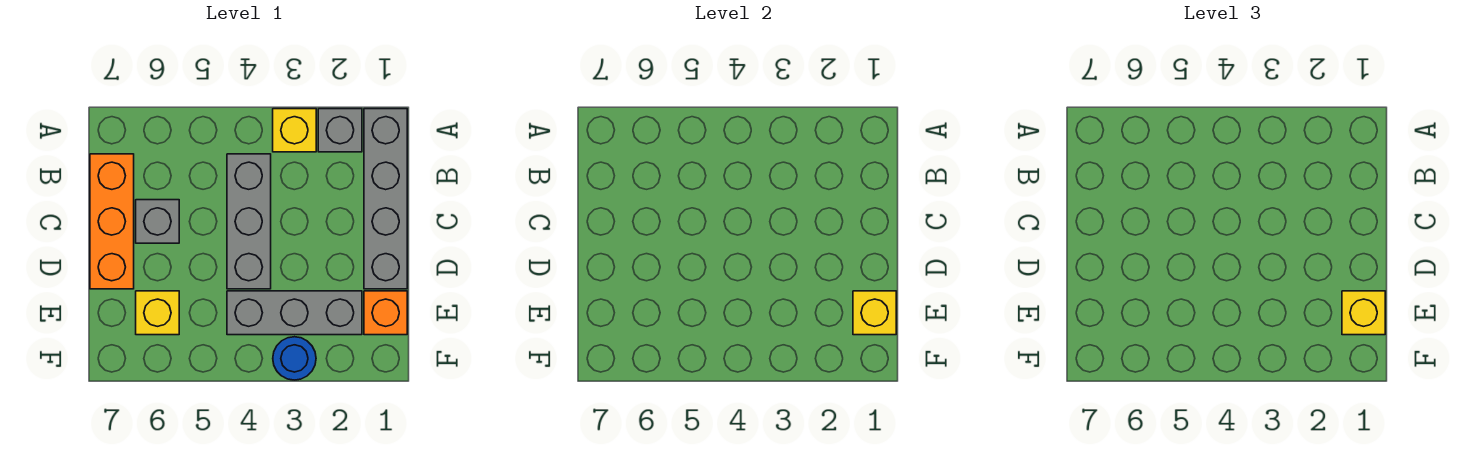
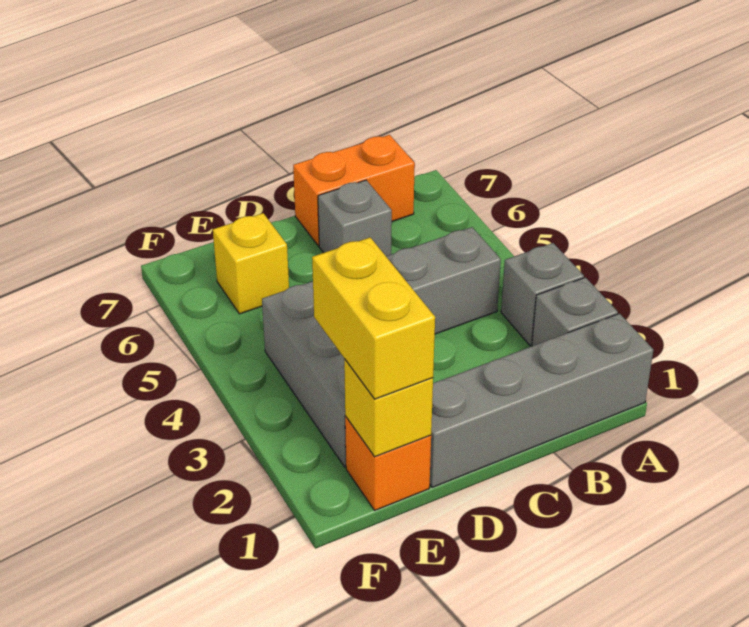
yellow 1x1 brick [273,109,316,152] -> grey 1x1 brick [501,243,584,346]
orange 1x3 brick [90,154,134,289] -> orange 1x2 brick [293,135,415,246]
yellow 1x1 brick [1342,291,1385,335] -> yellow 1x2 brick [312,237,435,399]
blue 1x1 round brick [273,337,316,380] -> none

